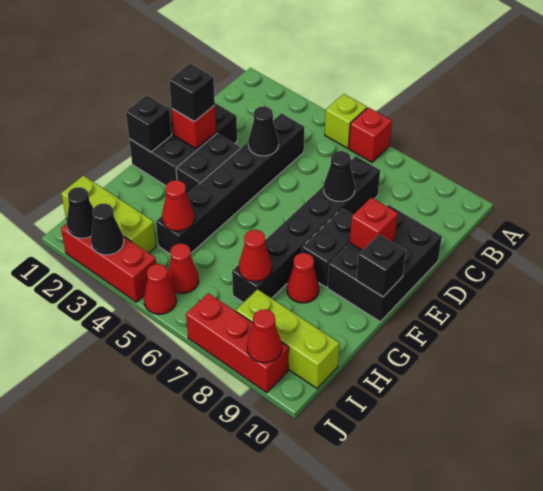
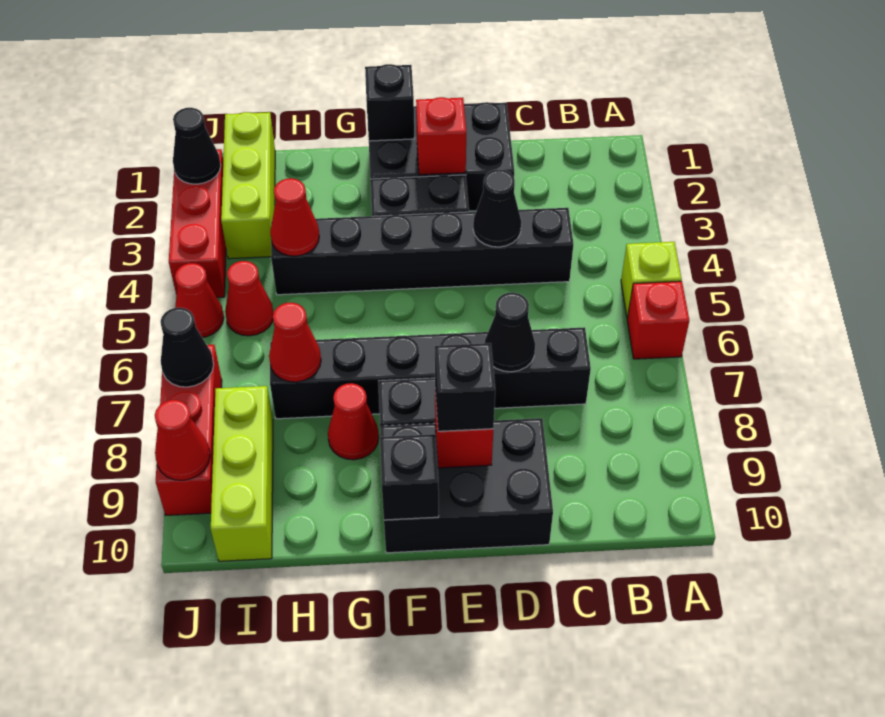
black 1x1 brick [169,63,215,122] -> black 1x1 brick moved to [435,343,495,431]
black 1x1 cone [91,204,124,255] -> black 1x1 cone moved to [160,308,214,387]

